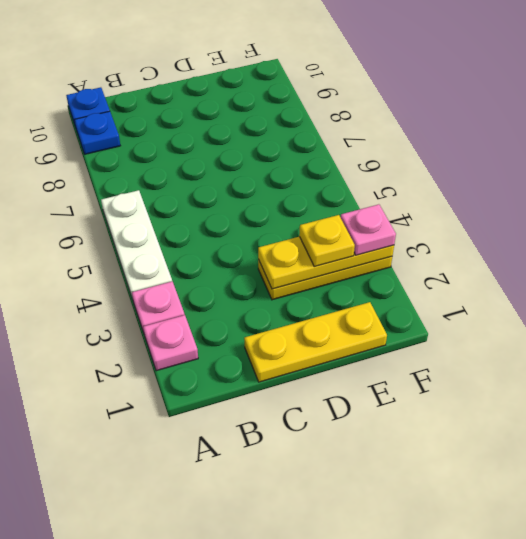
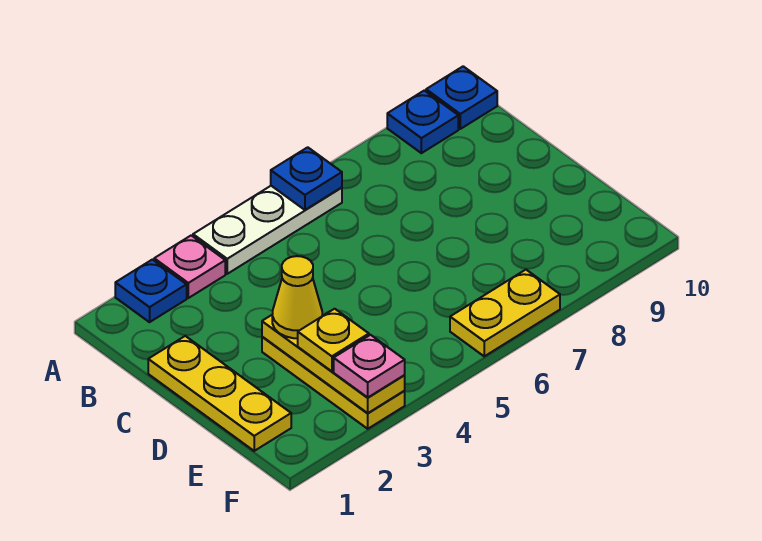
pink 1x1 plate [143,315,198,371] -> blue 1x1 plate [115,260,187,322]
none -> blue 1x1 plate [271,147,342,210]
none -> yellow 1x1 cone [272,256,322,338]
none -> yellow 1x2 plate [450,270,560,356]

